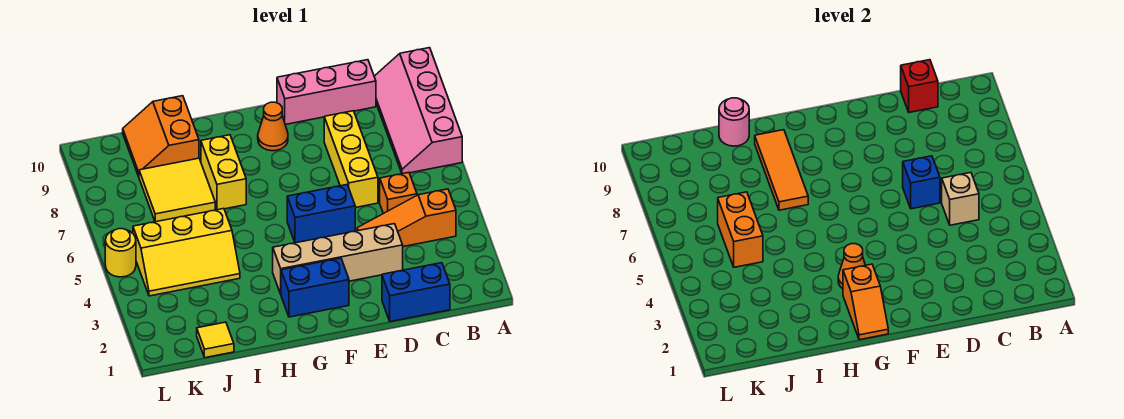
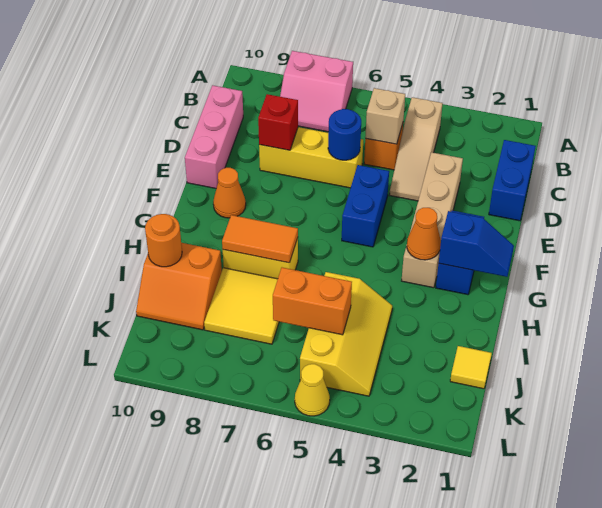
pink 2x4 slope [374,48,462,174] -> pink 2x2 slope [280,51,353,132]
orange 1x3 slope [357,189,456,247] -> tan 1x3 slope [390,97,443,201]
red 1x1 brick [901,60,938,112] -> red 1x1 brick moved to [258,94,298,150]
blue 1x1 brick [903,156,940,209] -> blue 1x1 round brick [328,109,361,160]
orange 1x2 slope [843,264,888,340] -> blue 1x2 slope [439,211,514,277]
orange 1x3 tile [755,130,808,210] -> orange 1x2 tile [222,215,298,263]
pink 1x1 round brick [719,98,749,146] -> orange 1x1 round brick [145,214,182,267]
yellow 1x1 round brick [105,229,136,277] -> yellow 1x1 cone [295,364,330,416]

